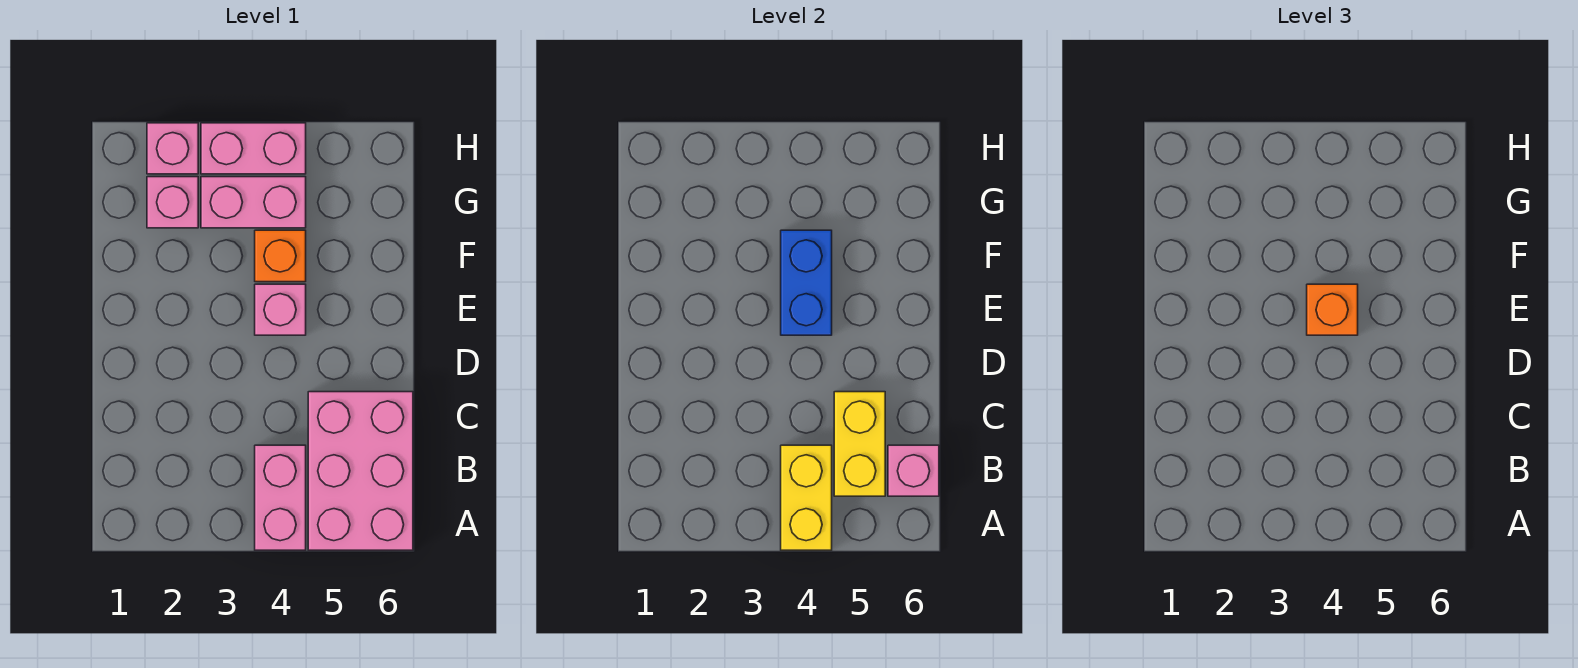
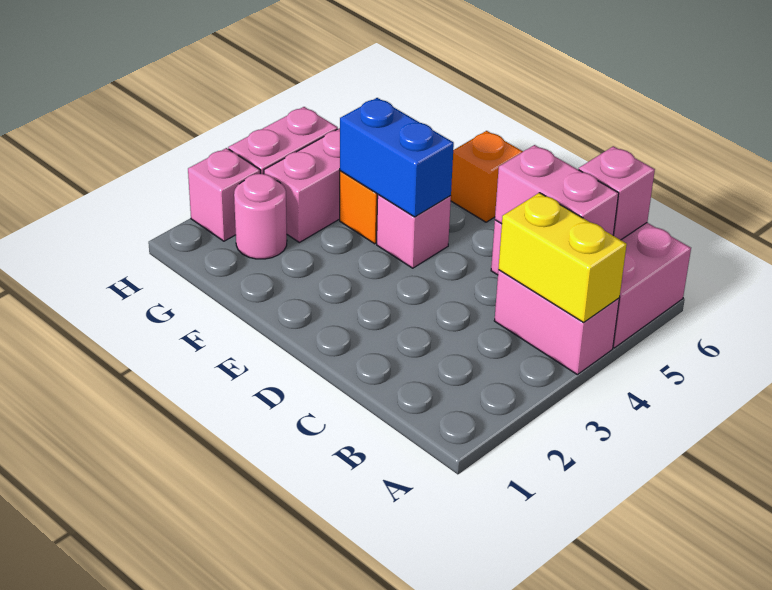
yellow 1x2 brick [834,392,885,496] -> pink 1x2 brick [495,145,619,235]
orange 1x1 brick [1307,284,1358,335] -> orange 1x1 brick moved to [451,131,523,222]
pink 1x1 brick [147,177,198,228] -> pink 1x1 round brick [234,174,287,259]

